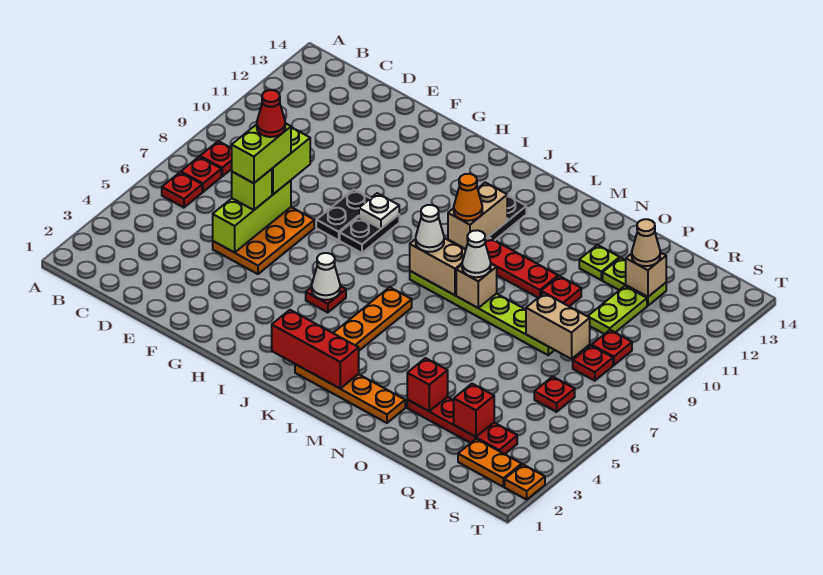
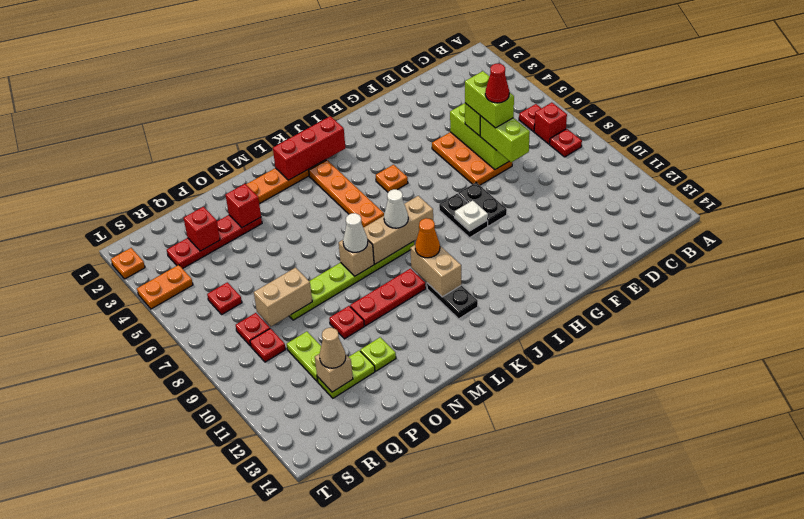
red 1x1 plate [181,157,221,192] -> red 1x1 brick [534,103,567,144]
red 1x1 plate [306,286,346,313] -> orange 1x1 plate [376,165,408,192]
white 1x1 cone [312,253,340,300] -> none
tan 1x2 brick [410,238,466,295] -> tan 1x3 brick [364,196,433,264]
orange 1x2 plate [458,439,522,487] -> orange 1x2 plate moved to [137,265,193,309]

